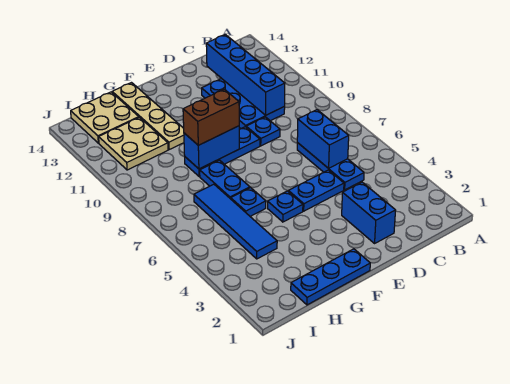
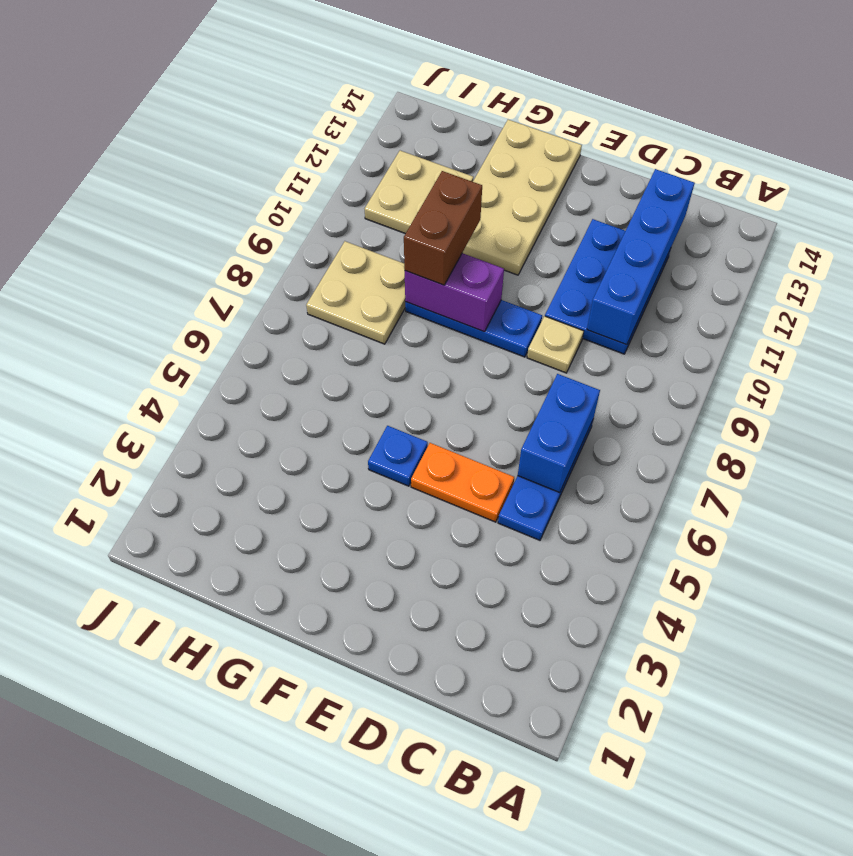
blue 1x2 brick [342,182,396,243] -> none
blue 1x2 plate [288,170,344,211] -> orange 1x2 plate [411,443,514,522]
blue 1x1 plate [246,117,280,146] -> tan 1x1 plate [527,316,584,373]
blue 1x3 plate [291,249,370,305] -> none
blue 1x2 brick [184,126,239,169] -> purple 1x2 brick [405,253,504,332]
brown 1x2 brick [183,89,239,145] -> brown 1x2 brick turned to [404,171,482,285]
blue 1x1 plate [231,188,266,216] -> none
blue 1x2 plate [200,160,250,199] -> none
tan 1x4 plate [112,83,184,149] -> tan 2x4 plate [462,120,582,275]
blue 1x4 tile [194,184,277,259] -> none
tan 2x2 plate [71,92,139,143] -> tan 2x2 plate moved to [306,241,405,344]

